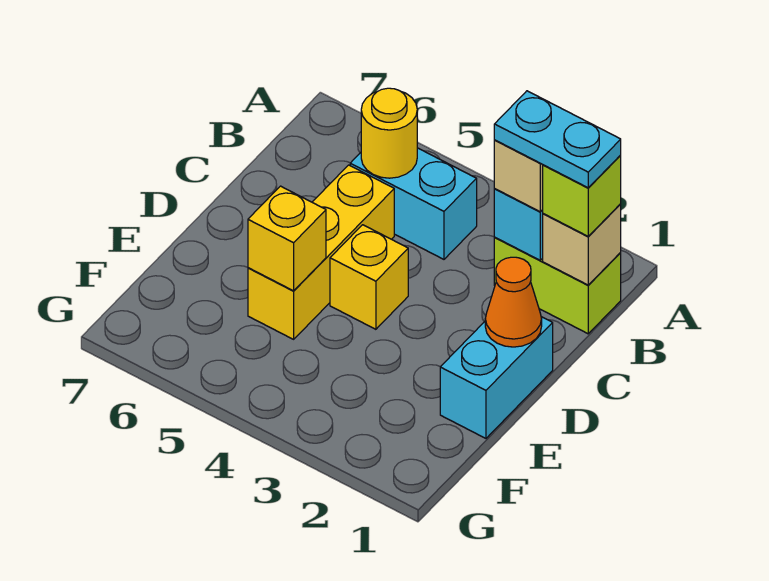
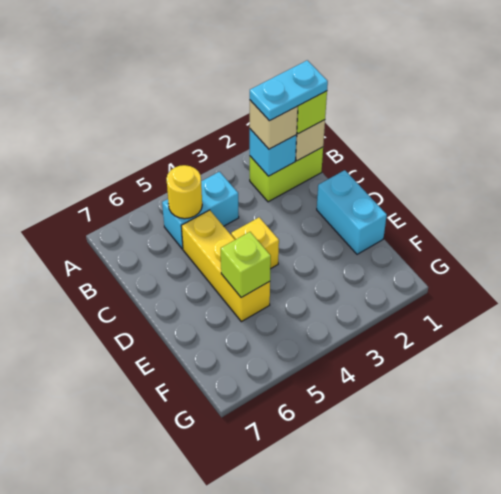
orange 1x1 cone [485,257,542,347] -> none
yellow 1x1 brick [248,186,326,291] -> lime 1x1 brick [221,232,271,298]

